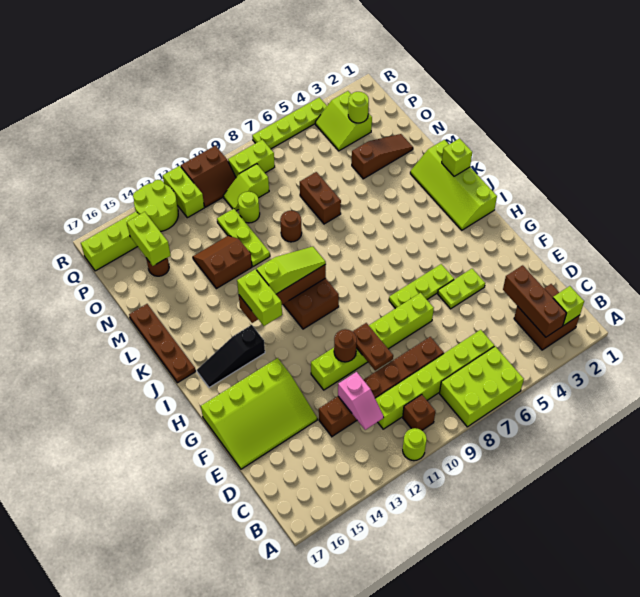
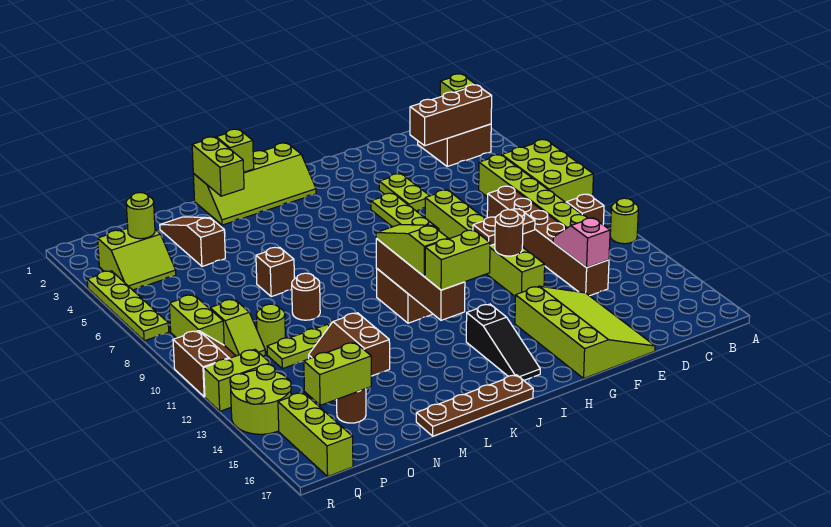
pink 1x2 slope [338,372,384,430] -> pink 1x2 slope turned to [553,218,610,268]
none -> lime 1x2 brick [192,137,244,196]
brown 1x2 brick [300,172,341,224] -> brown 1x1 brick [256,247,294,297]

